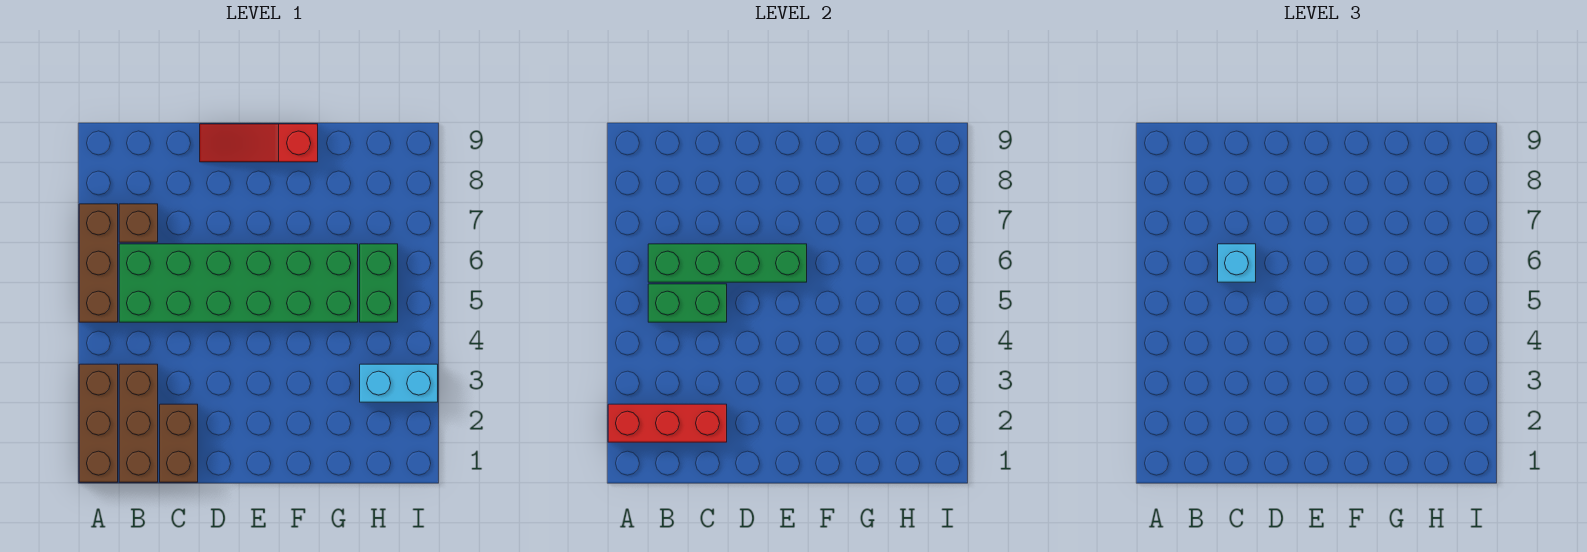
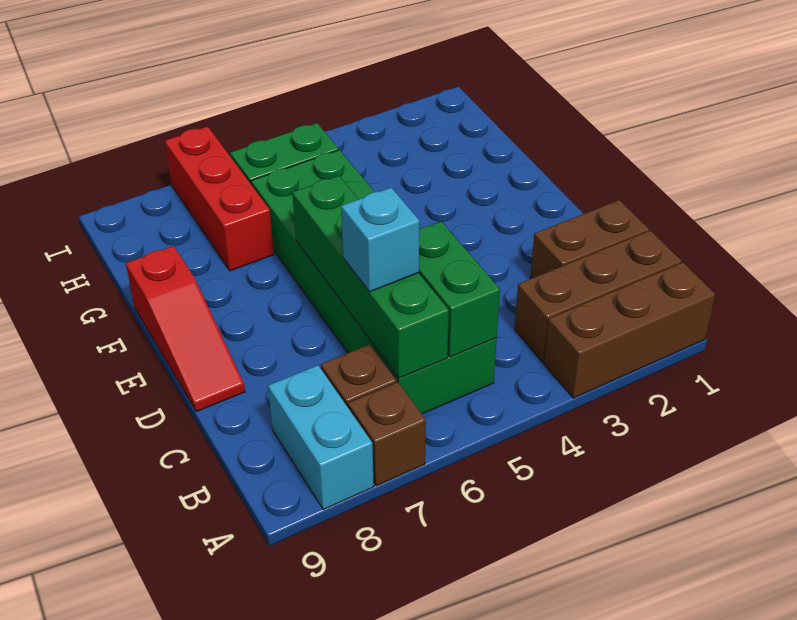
red 1x3 brick [608,404,727,442] -> red 1x3 brick moved to [165,126,274,271]
brown 1x3 brick [79,204,118,322] -> brown 1x1 brick [348,382,426,486]
cyan 1x2 brick [360,364,438,402] -> cyan 1x2 brick moved to [268,365,374,509]

